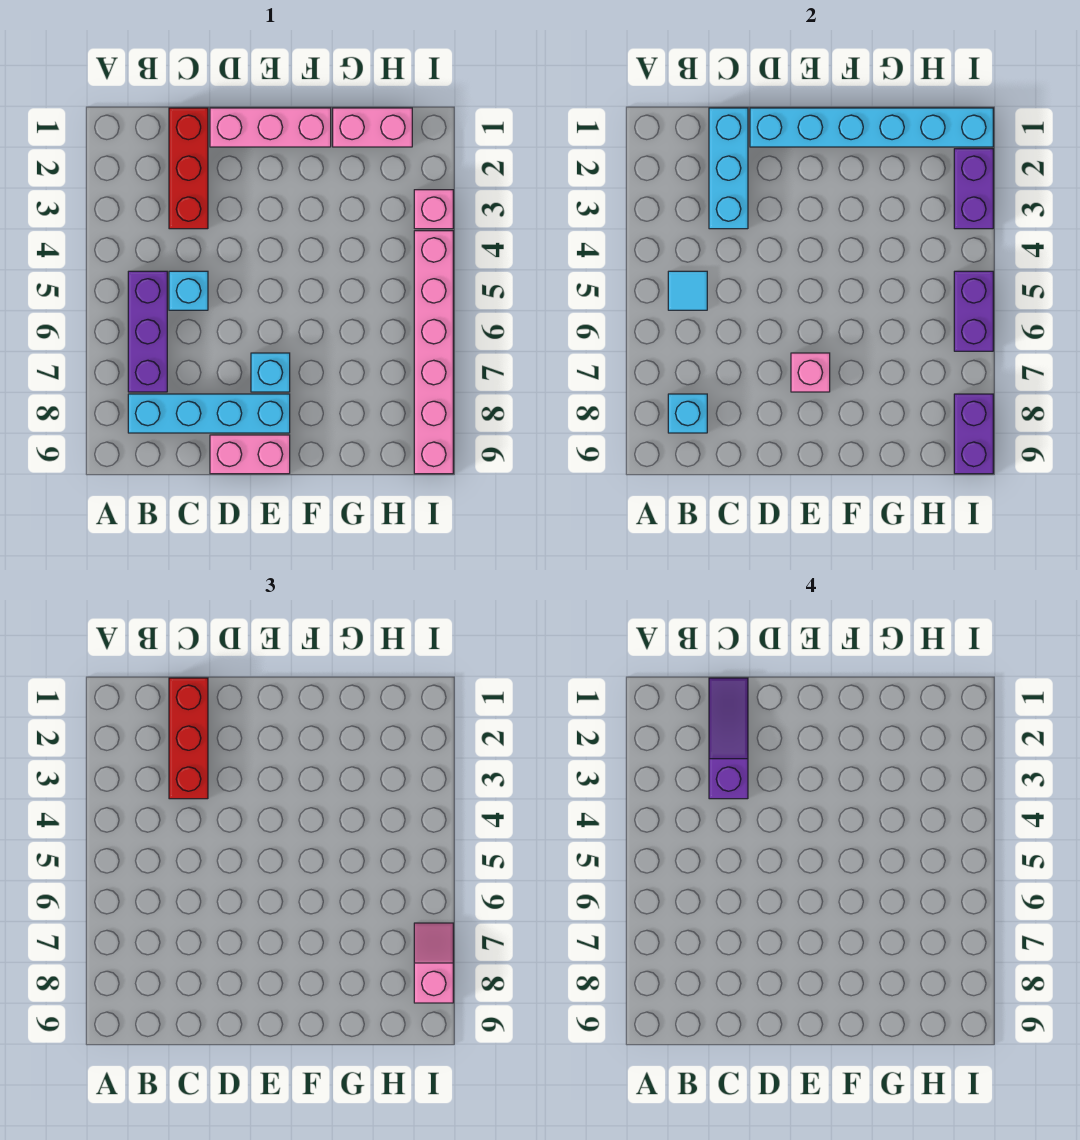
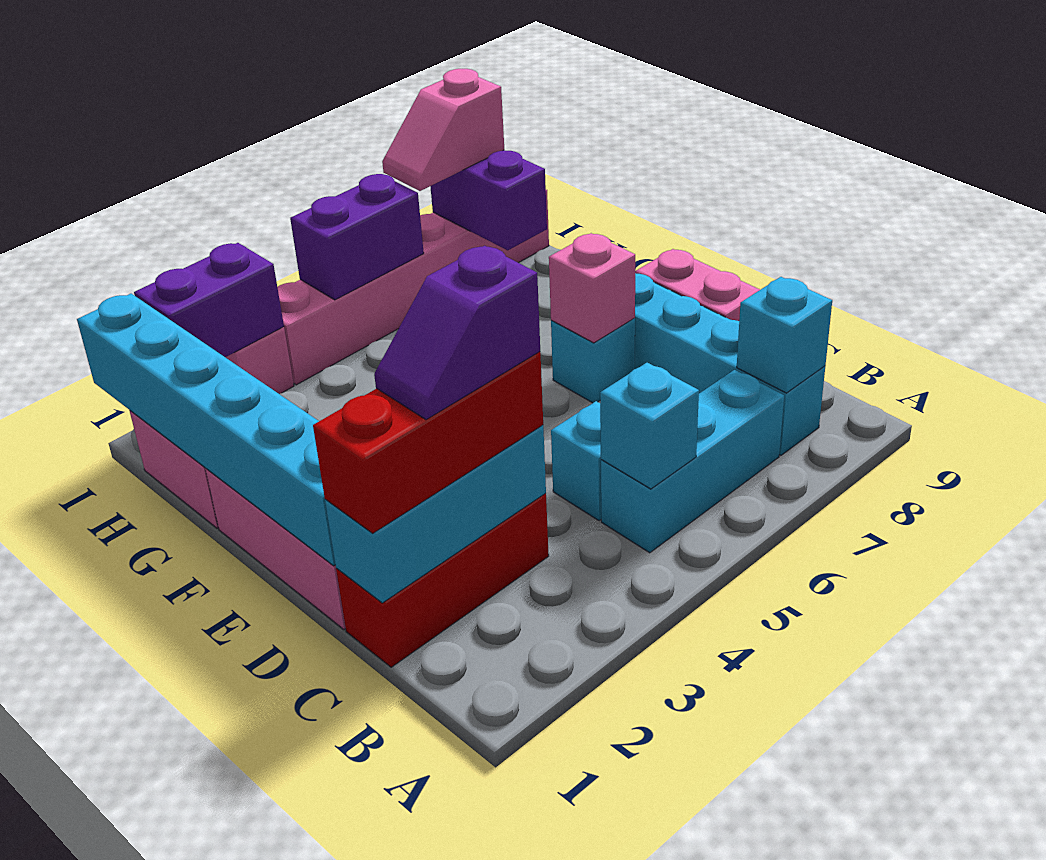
purple 1x3 brick [128,271,167,392] -> cyan 1x3 brick [601,370,784,553]
cyan 1x1 tile [668,271,707,310] -> cyan 1x1 brick [600,363,699,489]
purple 1x3 slope [709,678,748,799] -> purple 1x2 slope [374,246,540,420]
purple 1x2 brick [954,394,993,474] -> purple 1x2 brick turned to [430,150,547,250]

